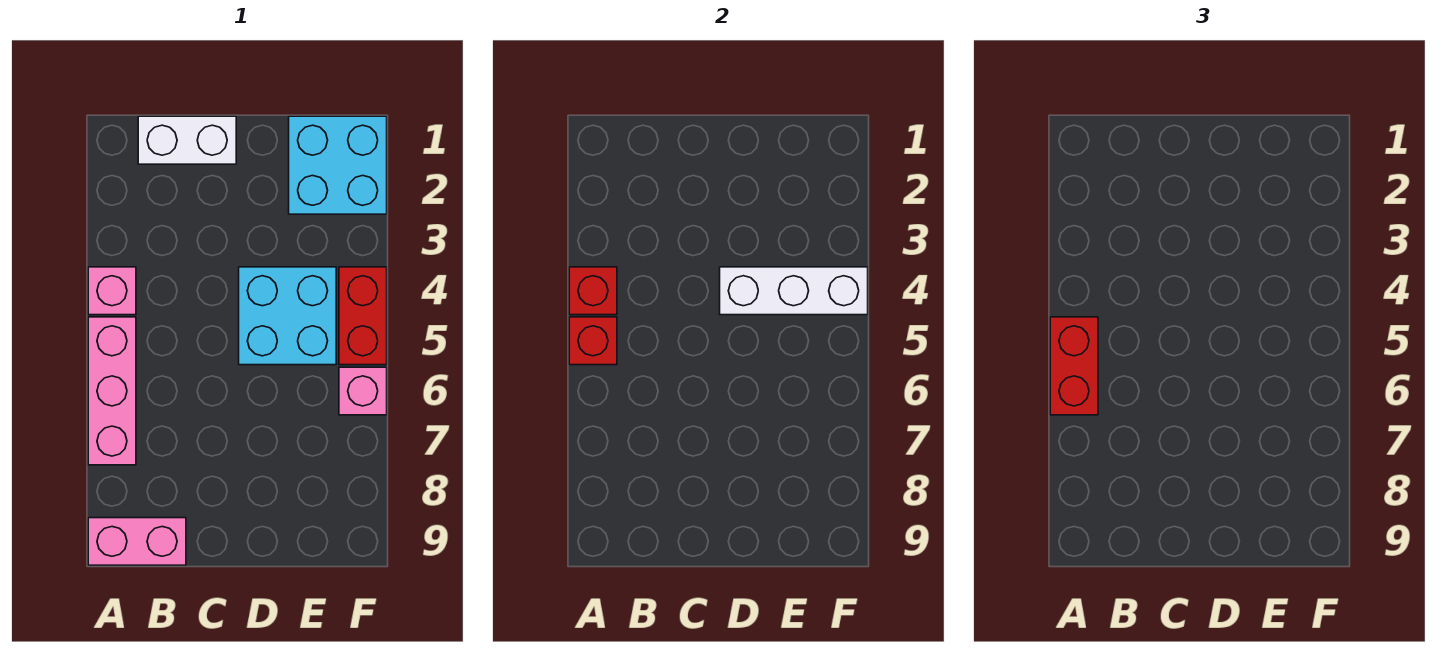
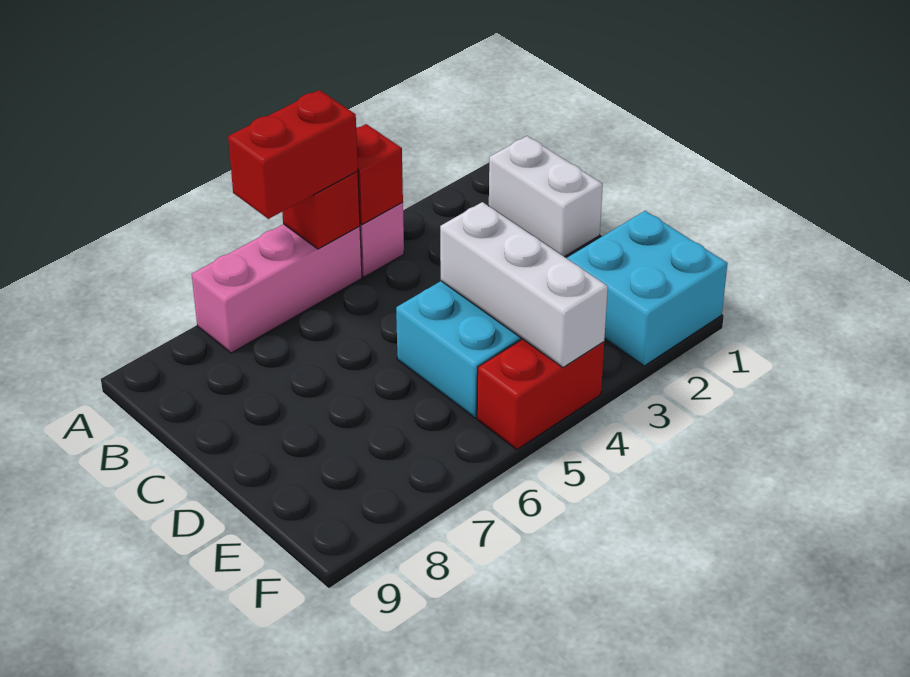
pink 1x2 brick [88,518,186,565] -> none
pink 1x1 brick [339,367,387,415] -> none

